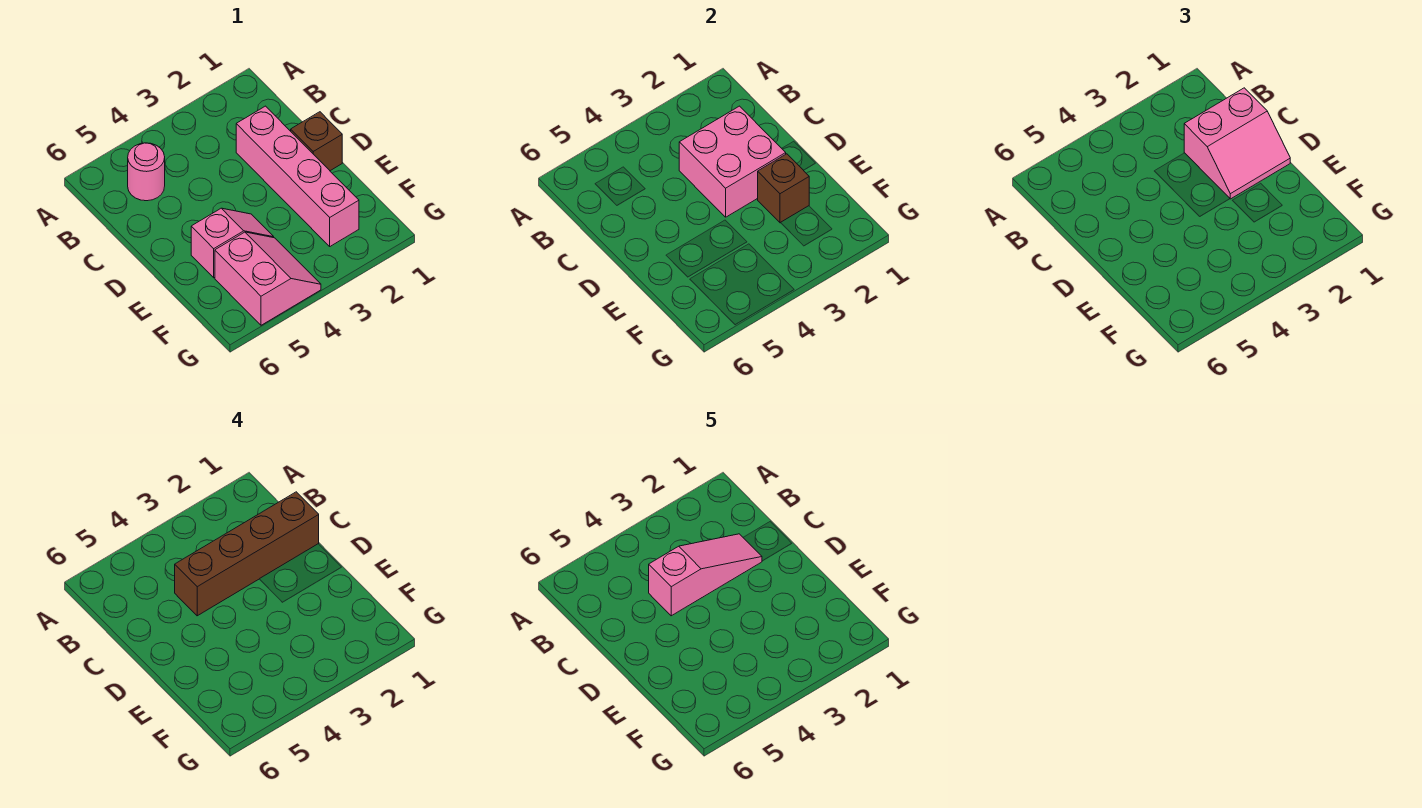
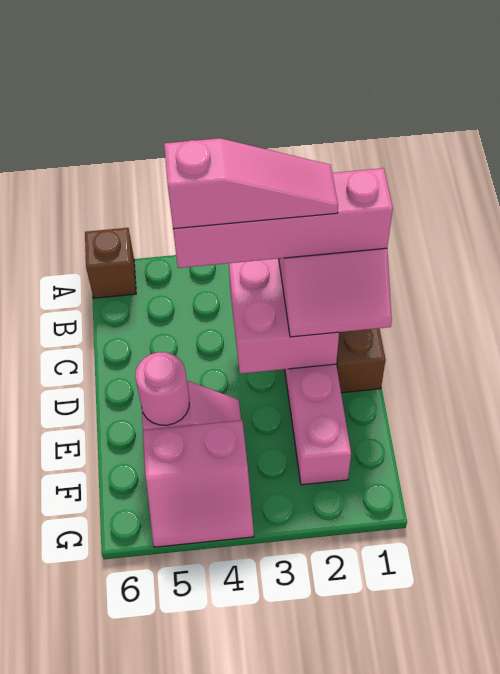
pink 1x1 round brick [128,143,165,201] -> pink 1x1 round brick moved to [135,352,189,425]
brown 1x4 brick [175,492,319,616] -> pink 1x4 brick [173,168,393,268]
brown 1x1 brick [757,154,809,223] -> brown 1x1 brick moved to [85,228,136,298]
pink 2x2 slope [215,232,321,325] -> pink 2x2 slope turned to [143,420,254,547]

